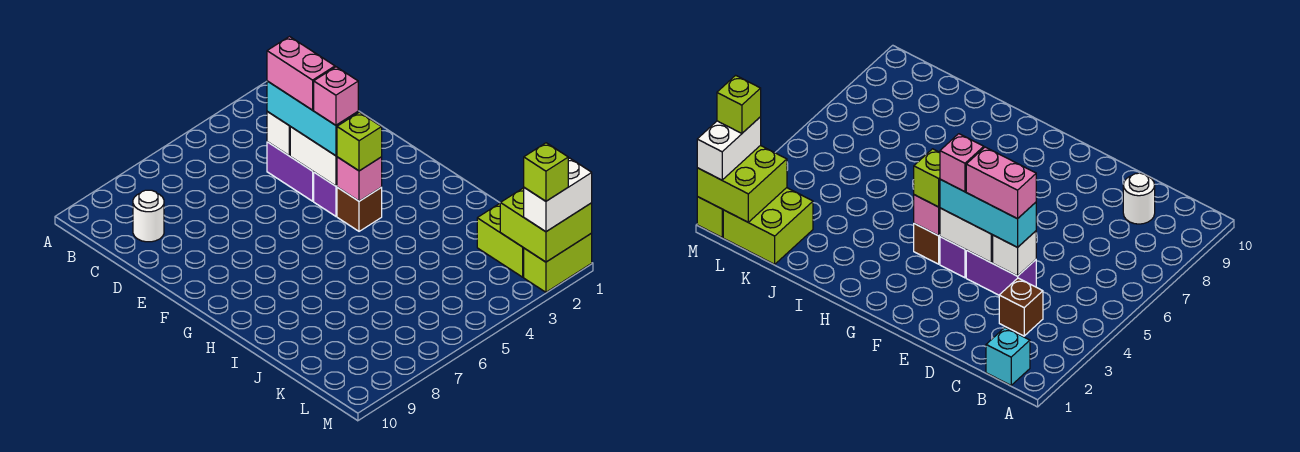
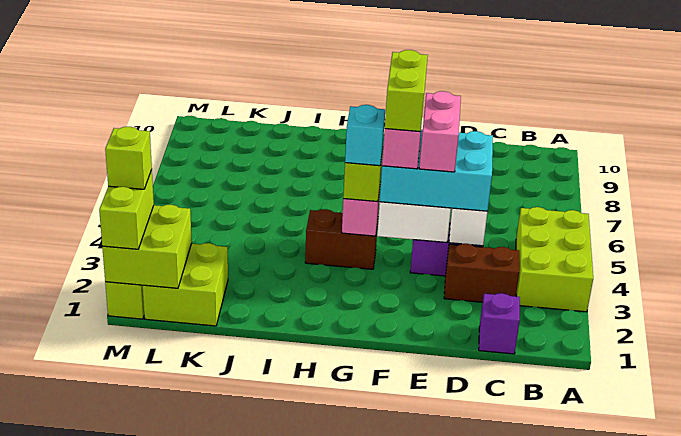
none -> lime 2x3 brick [516,207,593,312]
cyan 1x1 brick [986,328,1030,385] -> cyan 1x1 brick moved to [345,105,385,166]
brown 1x1 brick [999,278,1043,336] -> brown 1x2 brick [444,244,519,302]
white 1x1 round brick [133,190,164,242] -> none
cyan 1x3 brick [267,81,358,156] -> cyan 2x3 brick [380,129,493,211]
pink 1x2 brick [267,37,335,110] -> pink 1x2 brick turned to [419,91,461,172]
purple 1x1 brick [314,172,337,216] -> purple 1x1 brick moved to [479,293,520,354]
none -> lime 1x2 brick [385,50,428,132]
brown 1x1 brick [337,187,382,231] -> brown 1x2 brick [305,209,378,269]
white 1x2 brick [524,158,592,232] -> lime 1x2 brick [99,170,154,249]

